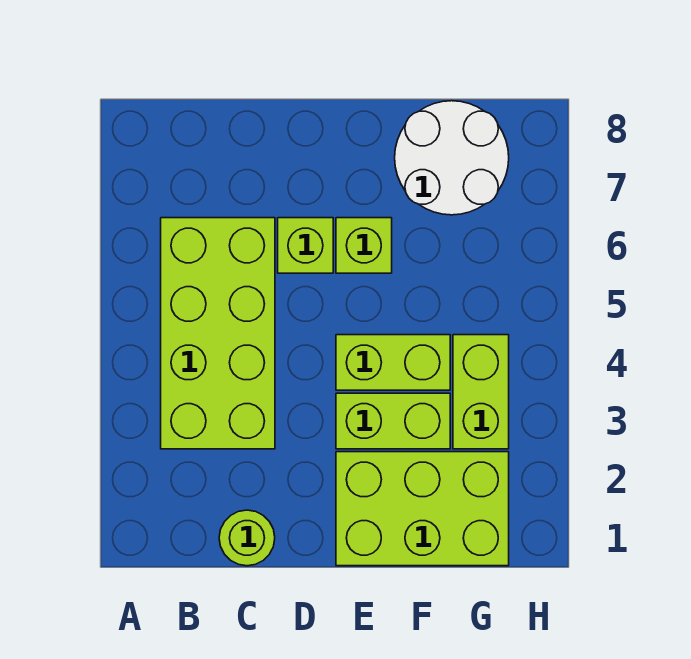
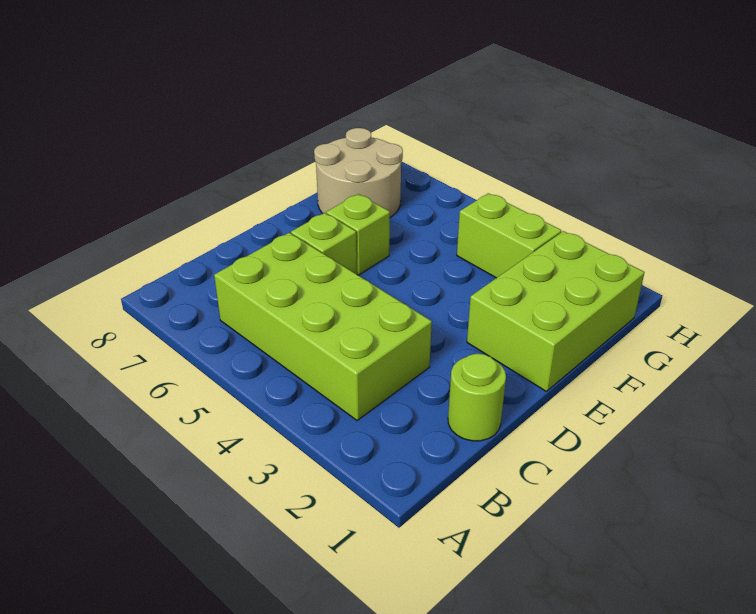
lime 1x2 brick [336,393,450,449] -> none
lime 1x2 brick [336,335,450,390] -> none
white 2x2 round brick [395,101,509,215] -> tan 2x2 round brick [314,128,403,217]

